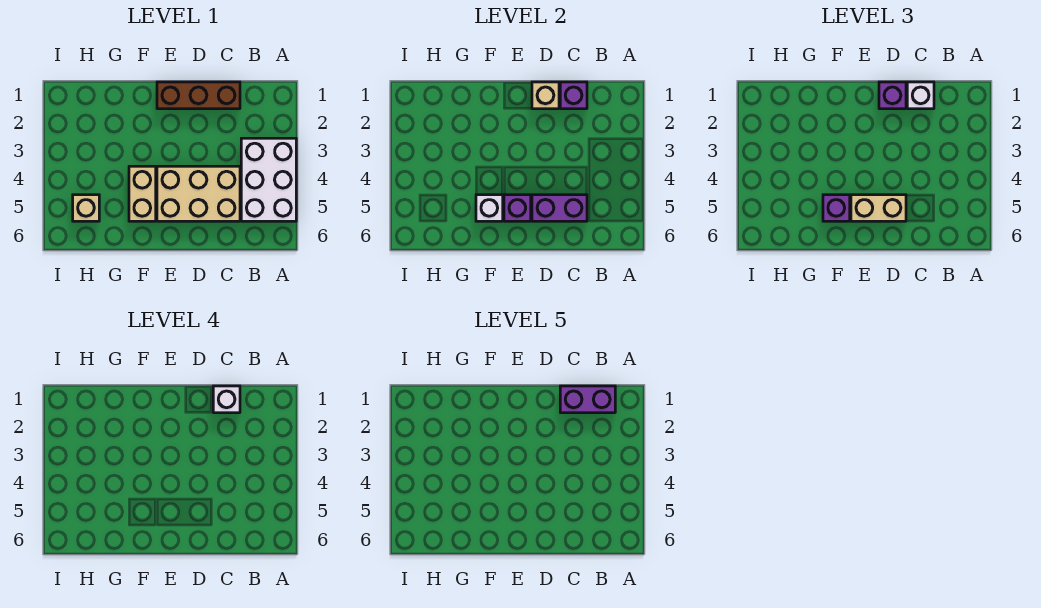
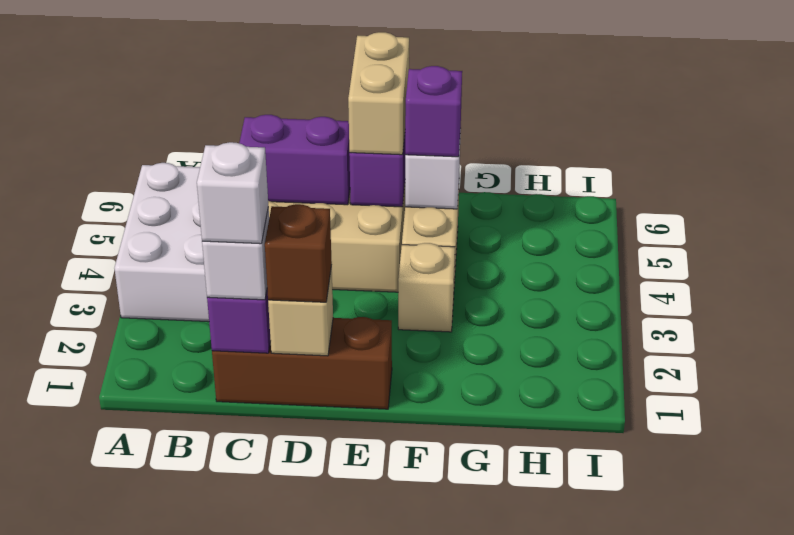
purple 1x2 brick [560,386,615,413] -> none
purple 1x1 brick [879,82,906,109] -> brown 1x1 brick [265,204,332,302]
tan 1x2 brick [851,195,906,221] -> tan 1x2 brick turned to [348,32,409,155]
tan 1x1 brick [73,195,99,221] -> tan 1x1 brick moved to [398,243,455,332]

